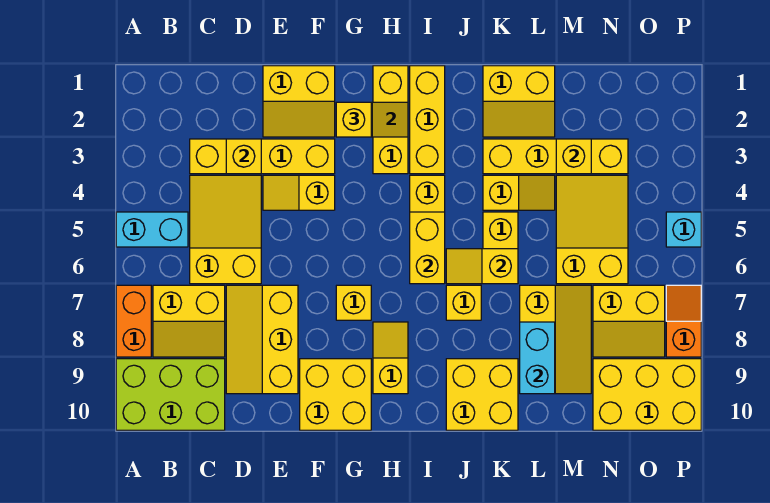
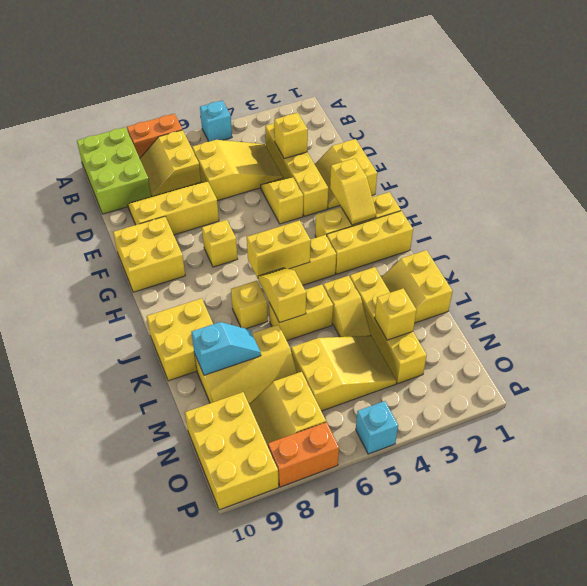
cyan 1x2 brick [116,212,188,247] -> cyan 1x1 brick [200,101,232,142]
yellow 1x1 brick [336,102,371,137] -> none
yellow 1x2 slope [373,322,408,394] -> none
cyan 1x2 brick [520,322,555,394] -> cyan 1x2 slope [192,322,261,375]
orange 1x2 slope [666,285,701,357] -> orange 1x2 brick [268,422,339,487]

